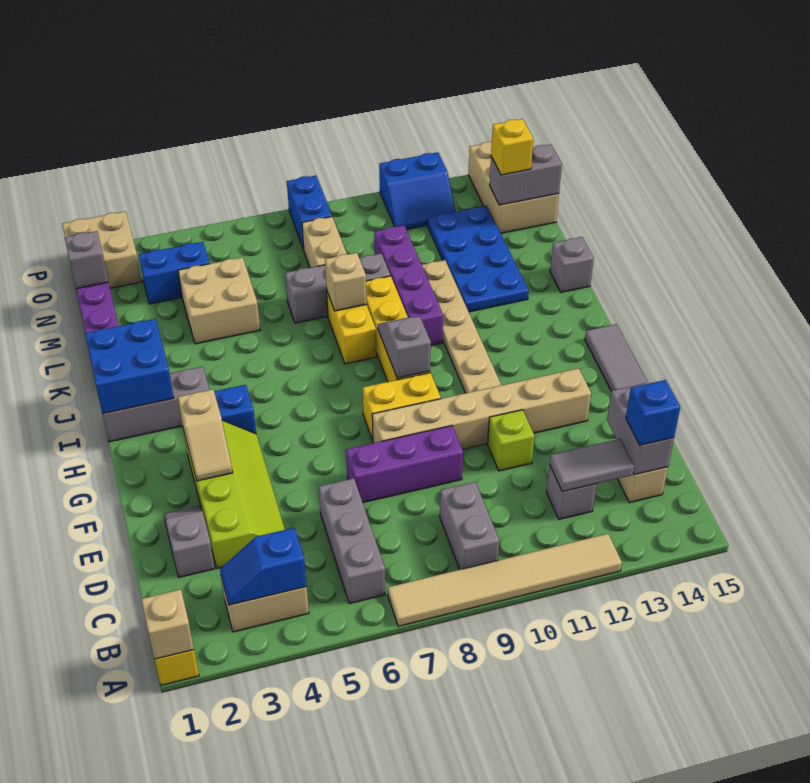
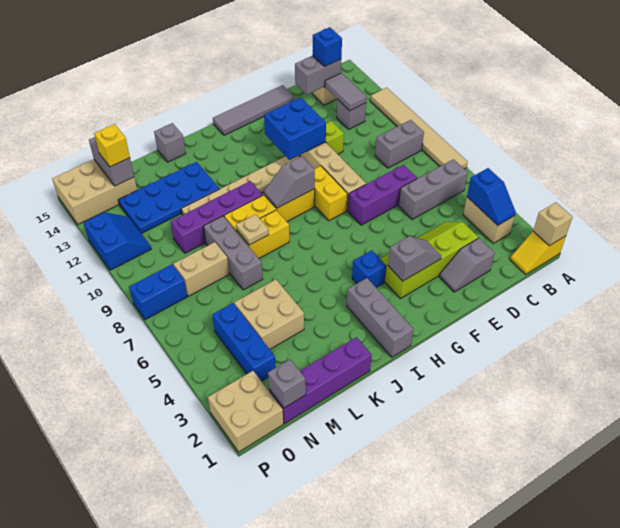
purple 1x3 brick [346,426,463,503] -> purple 1x3 brick turned to [348,165,417,225]
tan 1x2 slope [178,389,233,481] -> grey 1x2 slope [388,236,441,281]
blue 2x2 brick [85,319,174,414] -> blue 2x2 brick moved to [264,97,326,160]
tan 1x1 brick [325,253,367,311] -> tan 1x1 plate [236,214,269,245]
blue 1x2 brick [139,242,210,304] -> blue 1x3 brick [212,303,276,381]

